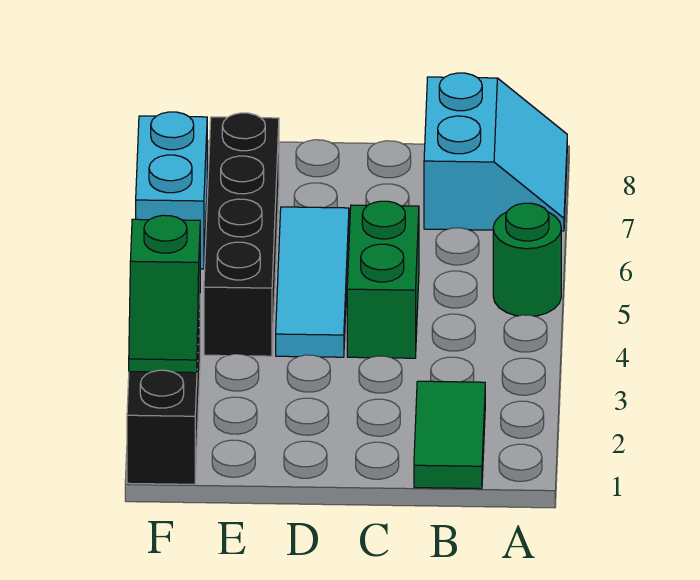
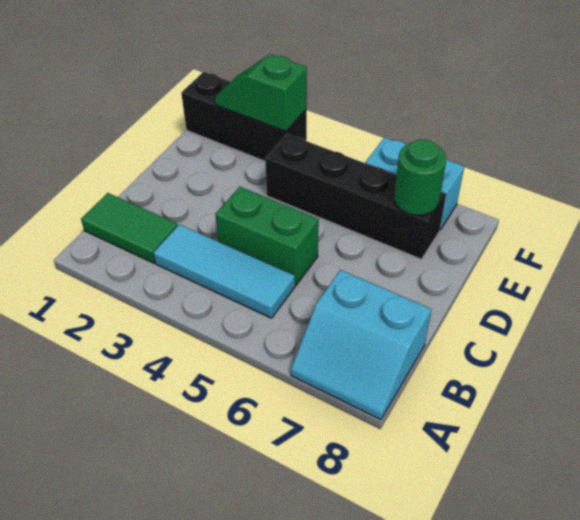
green 1x1 round brick [493,203,561,316] -> green 1x1 round brick moved to [394,140,446,215]
cyan 1x3 tile [276,207,349,357] -> cyan 1x3 tile moved to [154,225,295,318]

